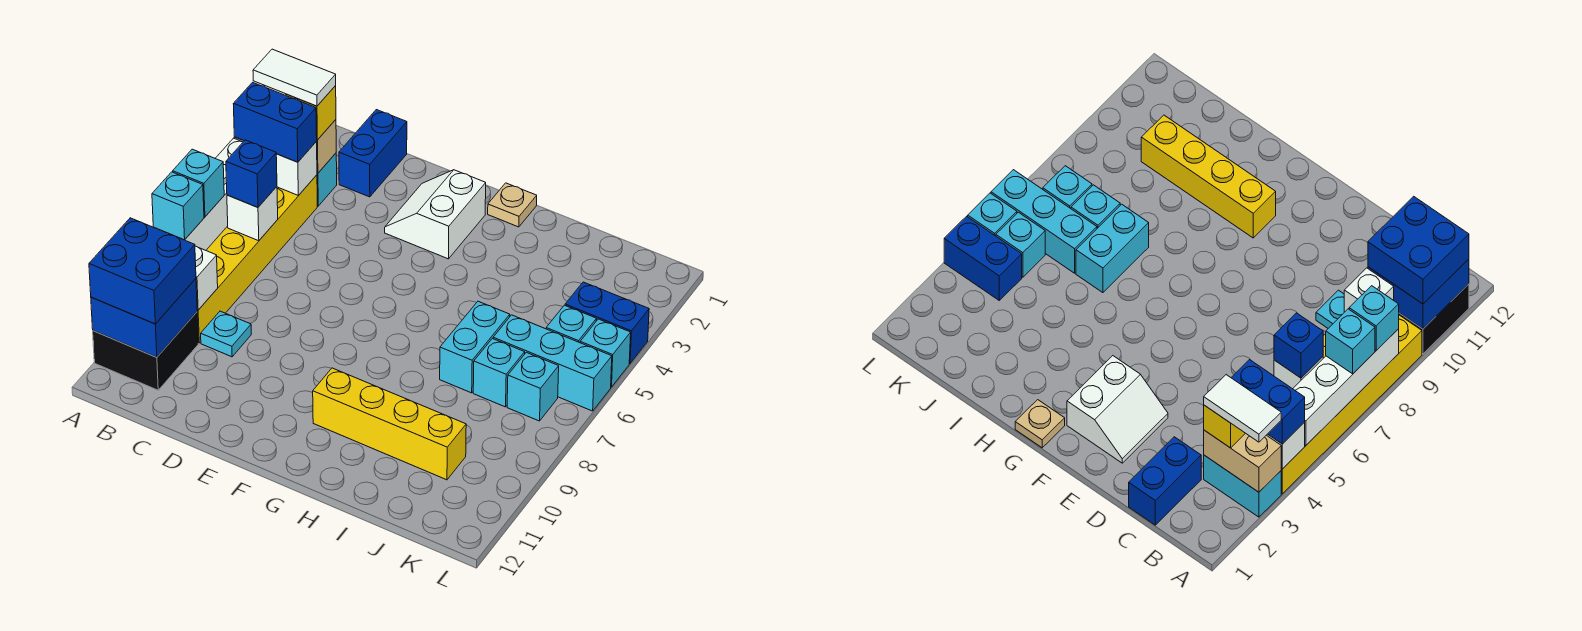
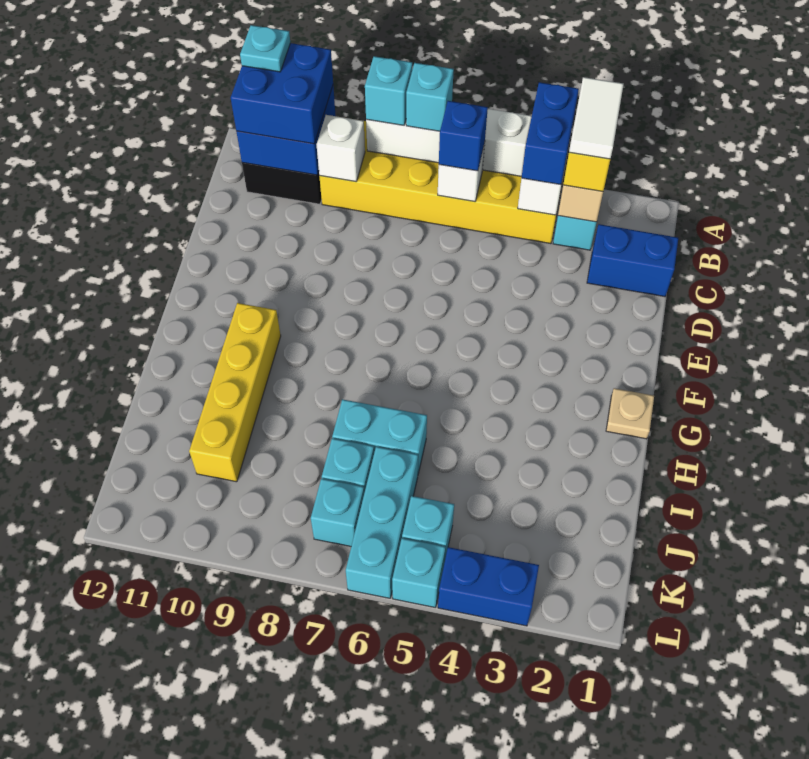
cyan 1x1 plate [201,311,251,357] -> cyan 1x1 plate moved to [240,25,290,72]
white 2x2 slope [385,170,486,259] -> none
blue 1x2 brick [565,282,649,363] -> blue 1x2 brick turned to [438,547,539,626]

